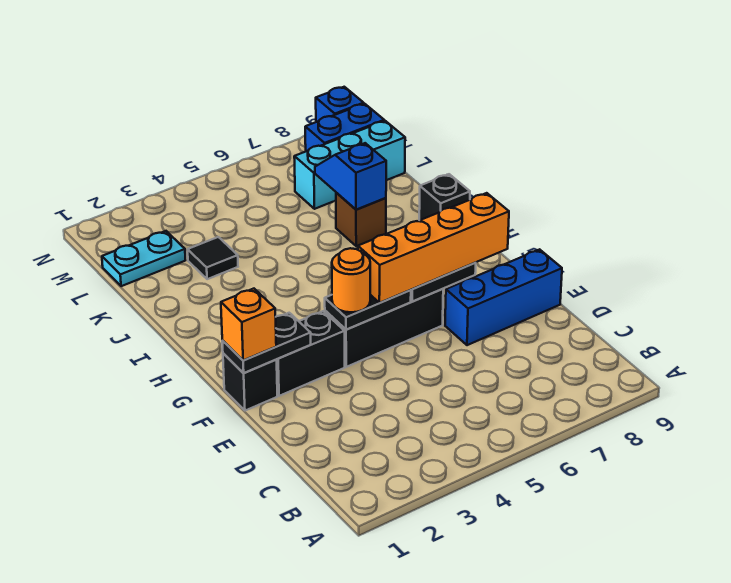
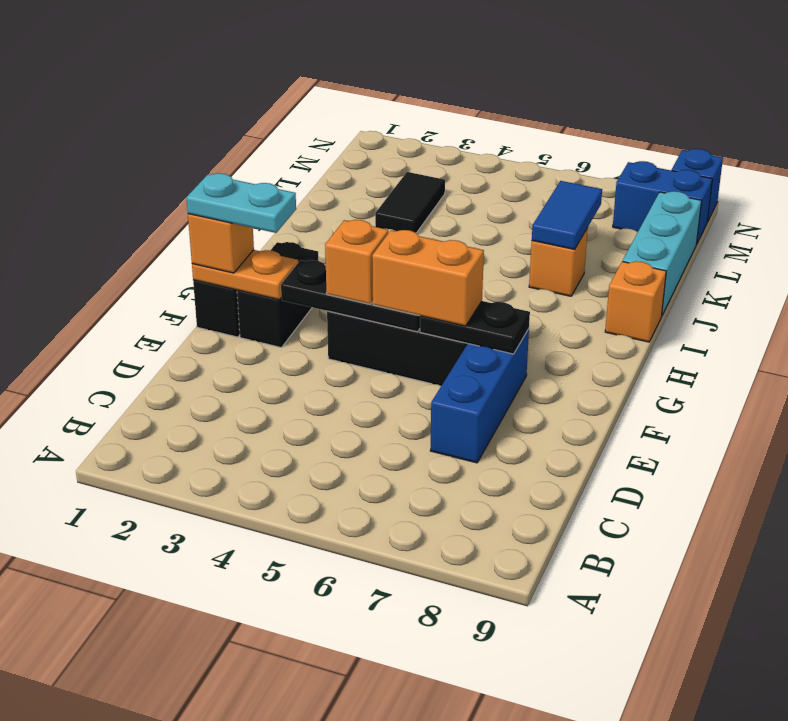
blue 1x3 brick [445,249,562,345] -> blue 1x3 brick turned to [430,329,529,463]
black 1x2 plate [222,313,311,373] -> orange 1x2 plate [192,250,298,300]
black 1x2 brick [276,311,345,396] -> black 1x2 brick turned to [237,242,318,348]
black 1x2 plate [325,290,411,330] -> black 1x3 plate [281,260,420,332]
orange 1x1 round brick [332,248,370,312] -> orange 1x1 brick [325,220,388,304]
orange 1x4 brick [358,193,509,303] -> orange 1x2 brick [372,230,484,326]
black 1x1 brick [419,174,470,220] -> orange 1x1 brick [605,261,666,342]
brown 1x1 brick [336,193,386,246] -> orange 1x1 brick [529,228,588,296]
blue 1x2 slope [315,143,386,210] -> blue 1x2 tile [532,181,602,249]
black 1x1 tile [188,237,238,279] -> black 1x2 tile [375,172,445,233]
cyan 1x2 plate [102,231,185,286] -> cyan 1x2 plate moved to [187,173,296,233]
cyan 1x3 brick [294,121,405,209] -> cyan 1x3 brick turned to [623,191,702,315]

